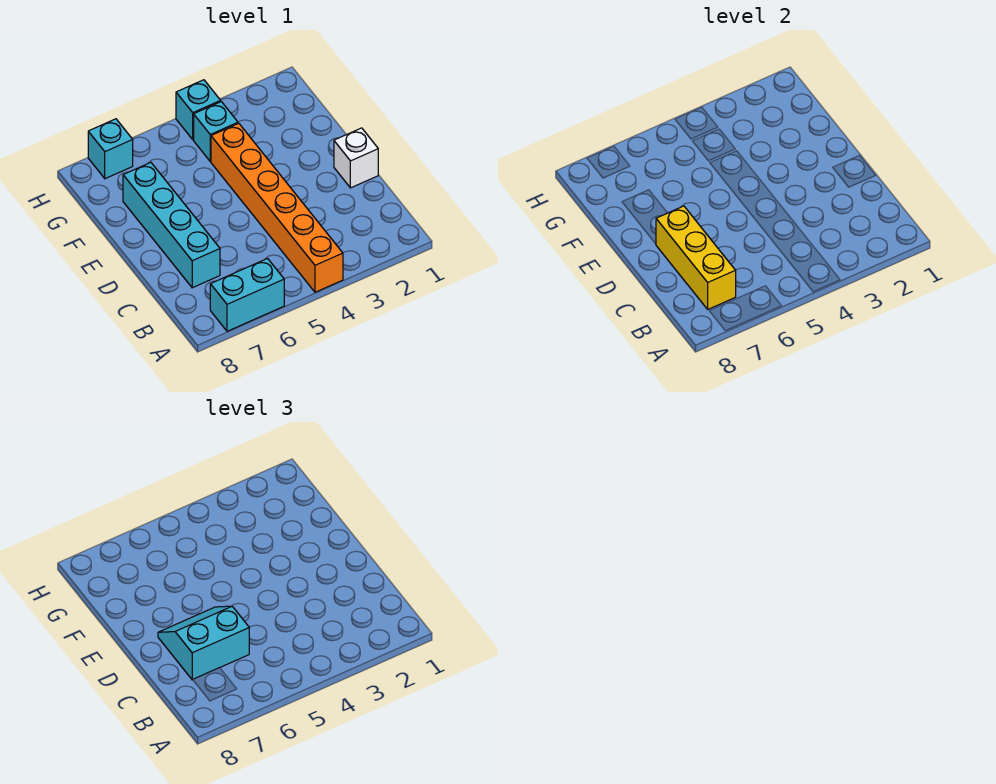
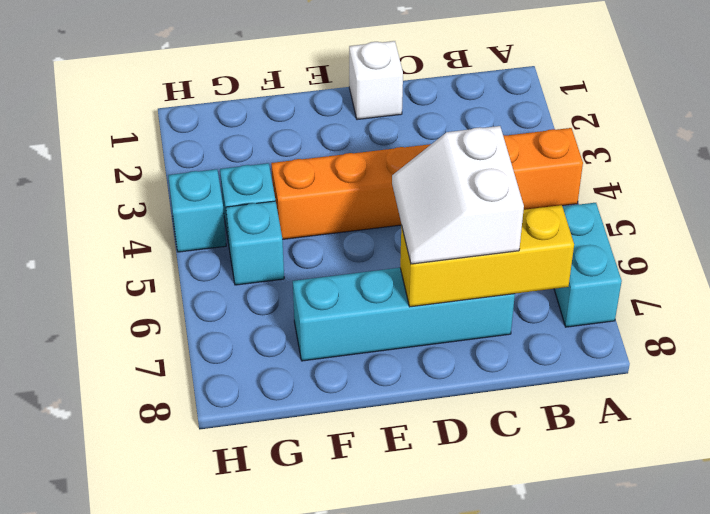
cyan 2x2 slope [158,606,249,680] -> white 2x2 slope [392,126,524,264]
cyan 1x1 brick [88,119,133,179] -> cyan 1x1 brick moved to [226,201,284,285]

